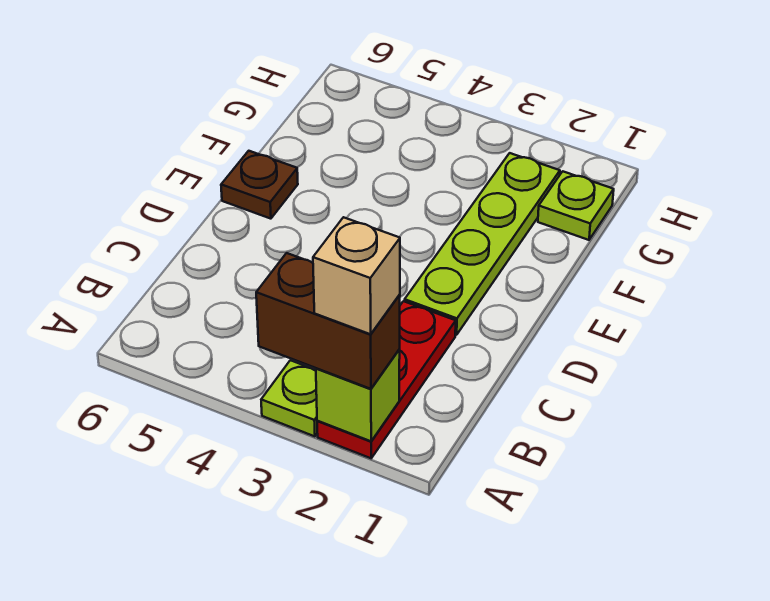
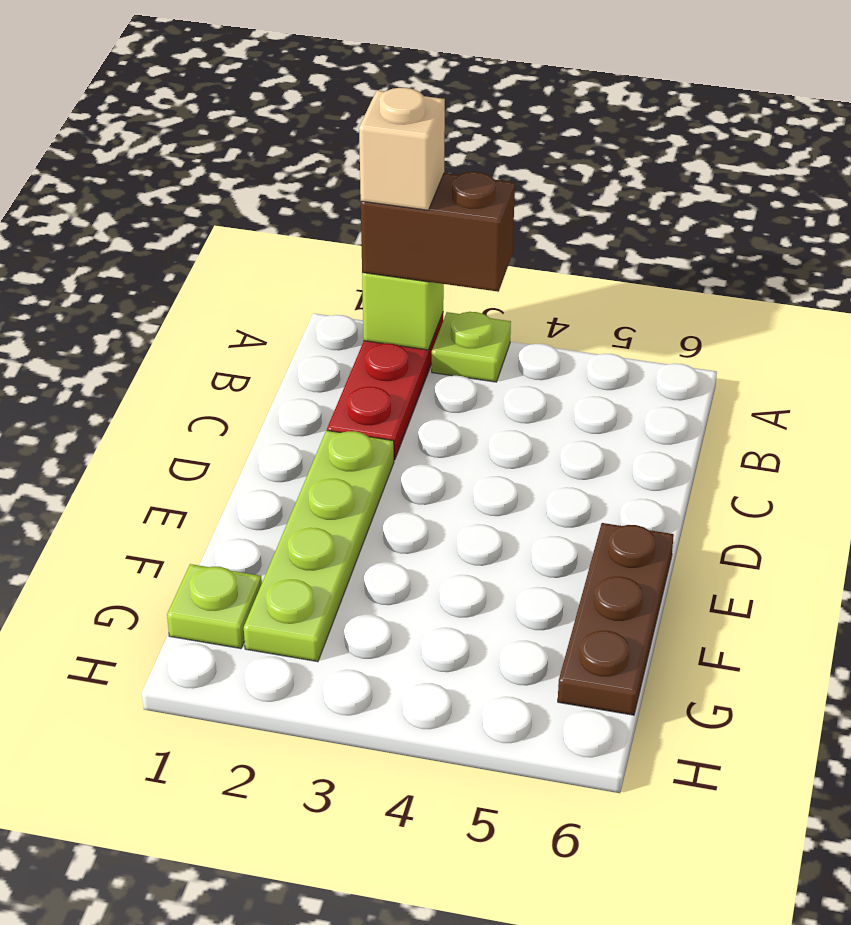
brown 1x1 plate [221,151,298,219] -> brown 1x3 plate [558,523,674,715]

